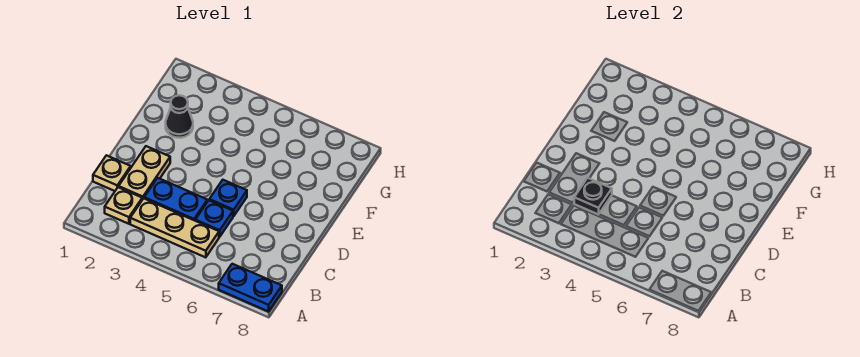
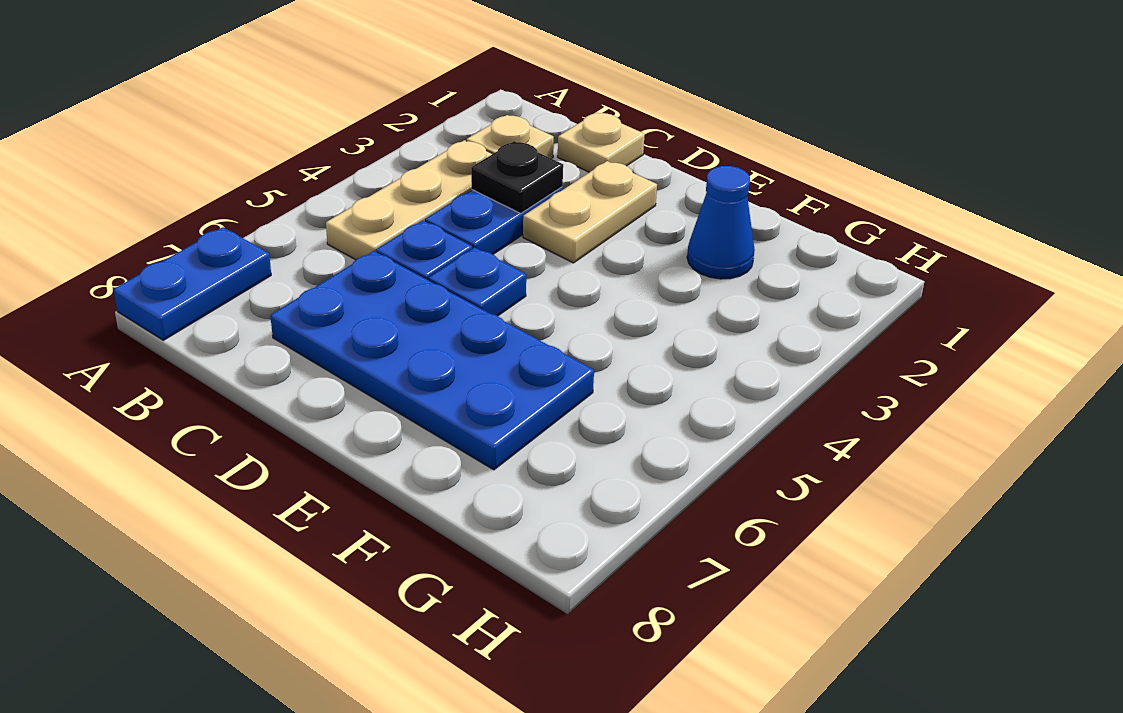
tan 1x2 plate [119,146,170,200] -> tan 1x2 plate turned to [523,161,657,263]
none -> blue 2x4 plate [270,251,594,470]
black 1x1 cone [166,95,193,138] -> blue 1x1 cone [687,166,755,279]

